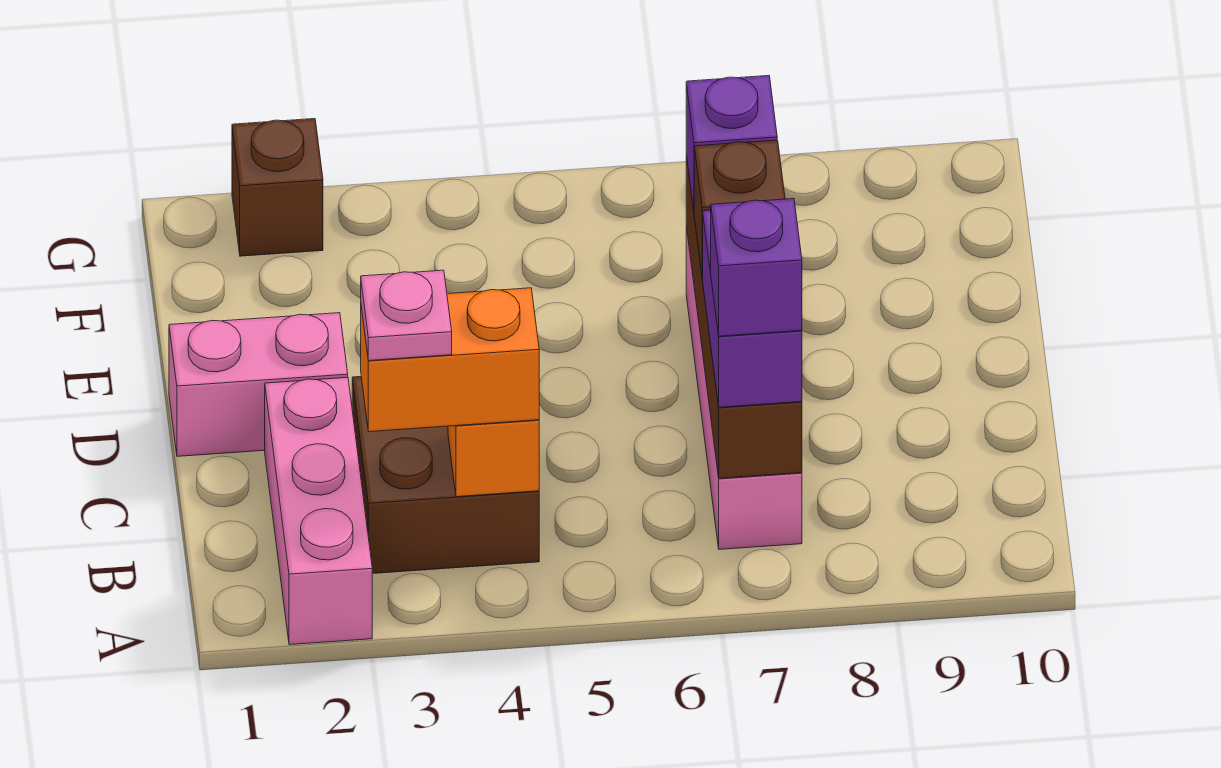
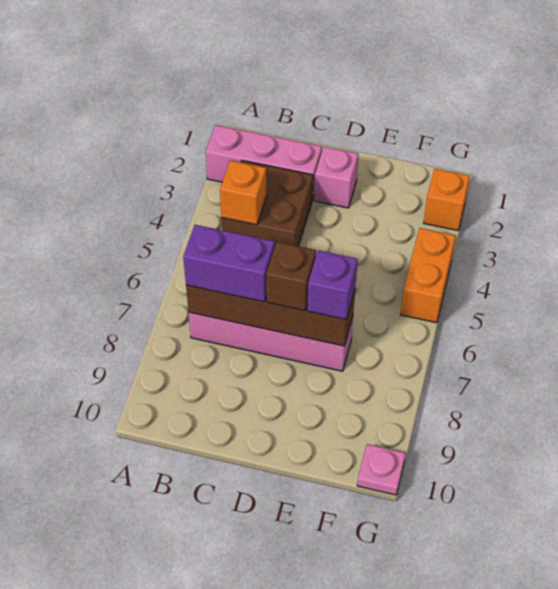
orange 1x2 brick [361,288,539,432] -> orange 1x2 brick moved to [400,228,456,323]
pink 1x1 plate [361,270,452,361] -> pink 1x1 plate moved to [357,444,406,495]
purple 1x1 brick [711,199,802,336] -> none
pink 1x2 brick [169,313,348,456] -> pink 1x1 brick [314,147,358,208]
brown 1x1 brick [232,119,323,256] -> orange 1x1 brick [424,169,470,230]

